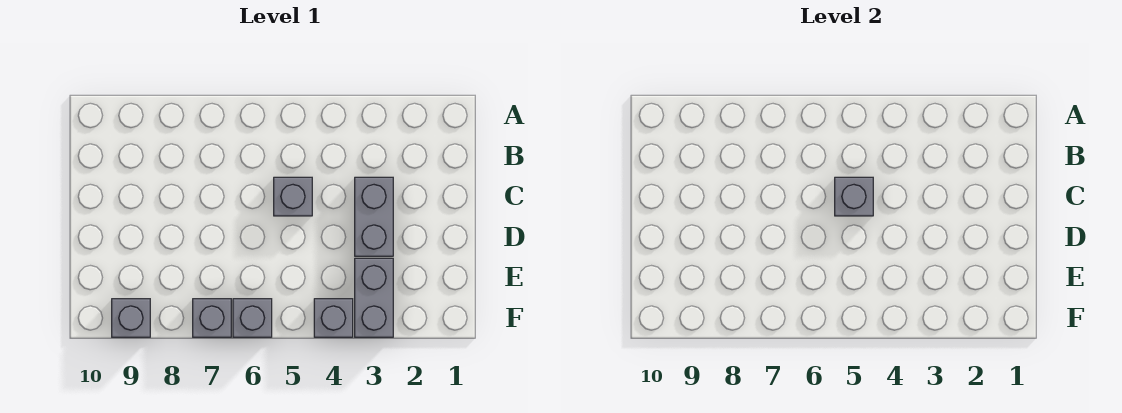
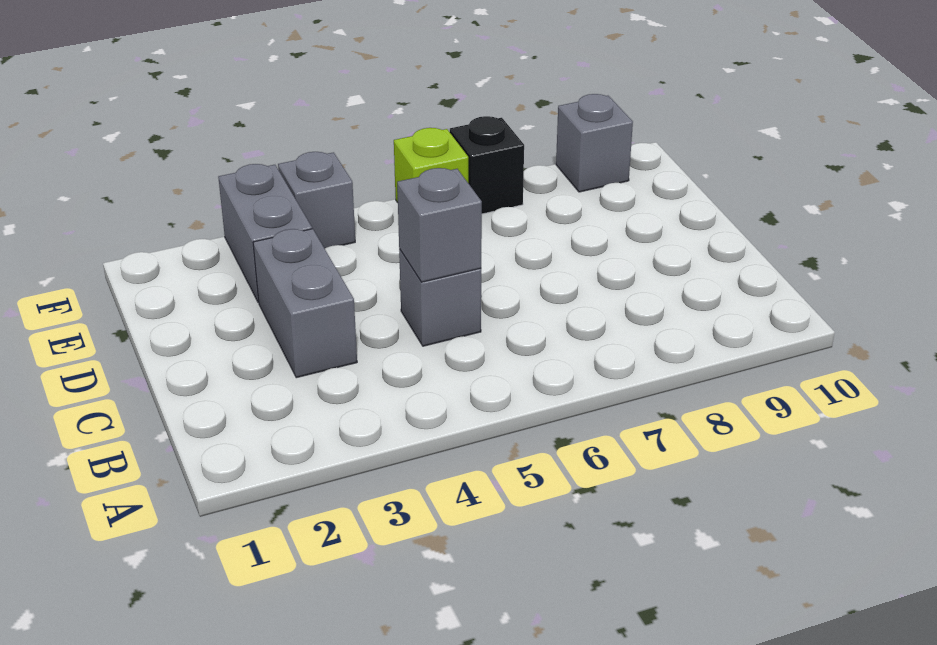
grey 1x1 brick [233,299,272,337] -> lime 1x1 brick [394,128,468,203]
grey 1x1 brick [193,299,231,337] -> black 1x1 brick [450,116,524,214]

